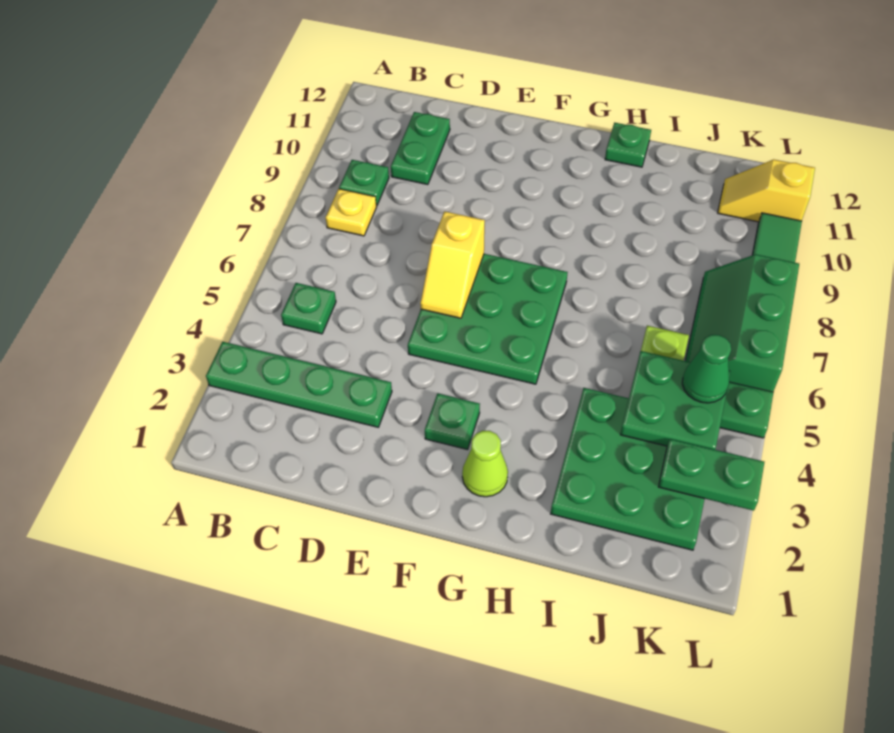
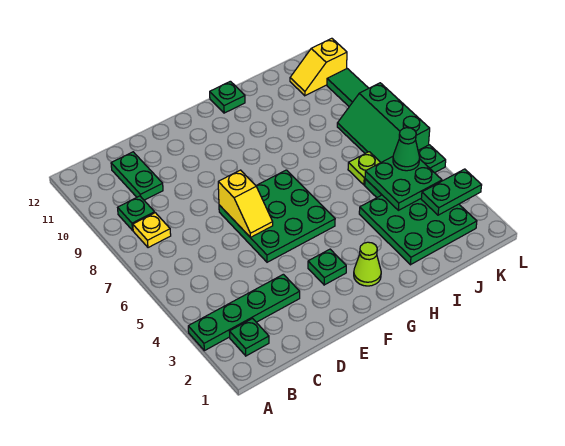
green 1x1 plate [281,283,336,334] -> green 1x1 plate moved to [229,319,269,356]

